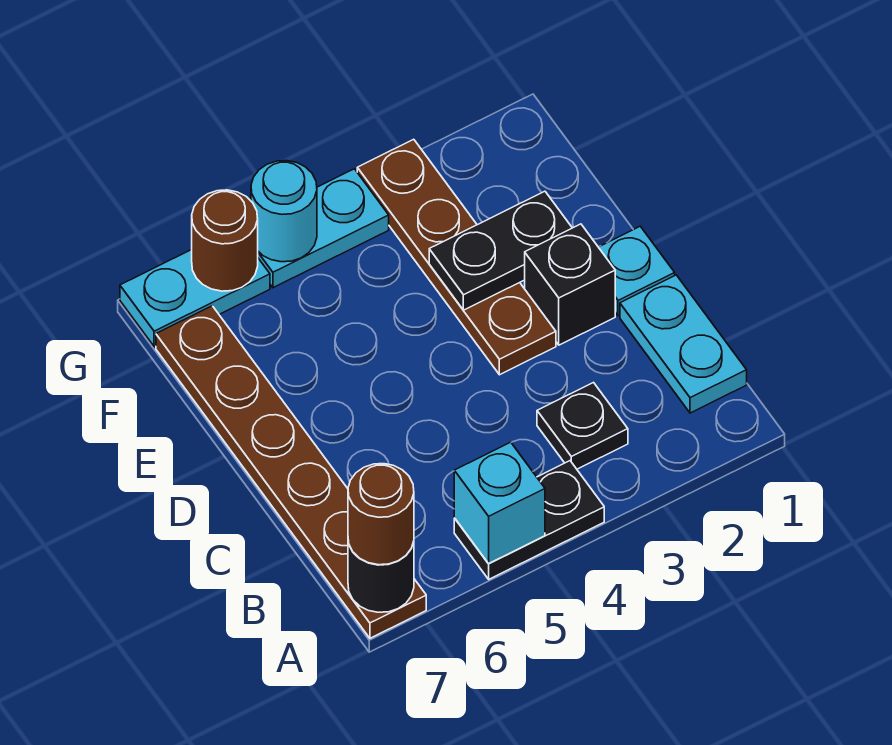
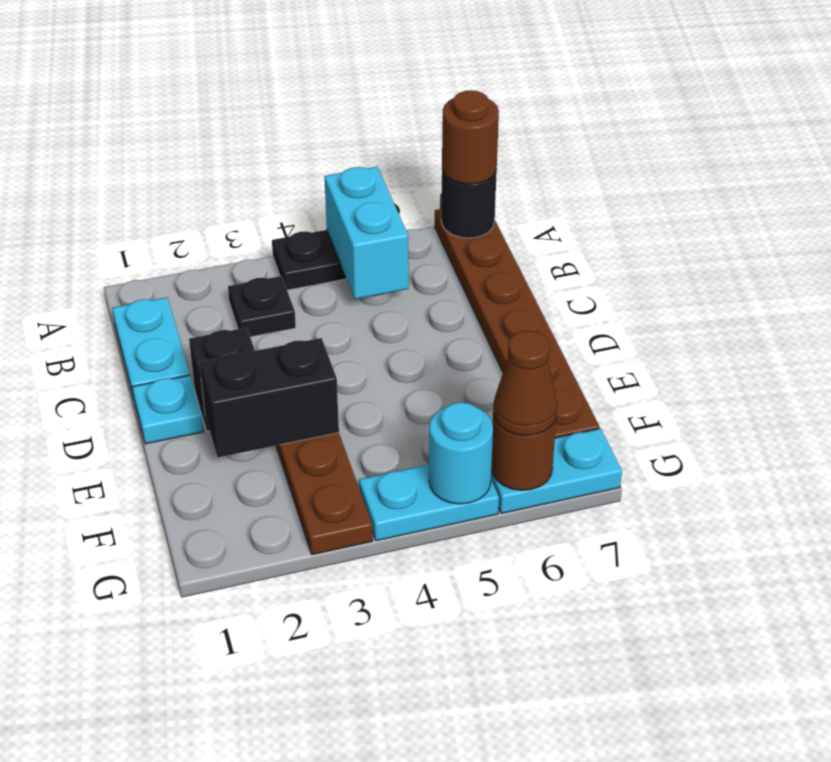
cyan 1x1 brick [454,442,545,564] -> cyan 1x2 brick [324,167,409,299]
black 1x2 plate [429,191,572,310] -> black 1x2 brick [199,338,339,457]
none -> brown 1x1 cone [493,331,557,436]

